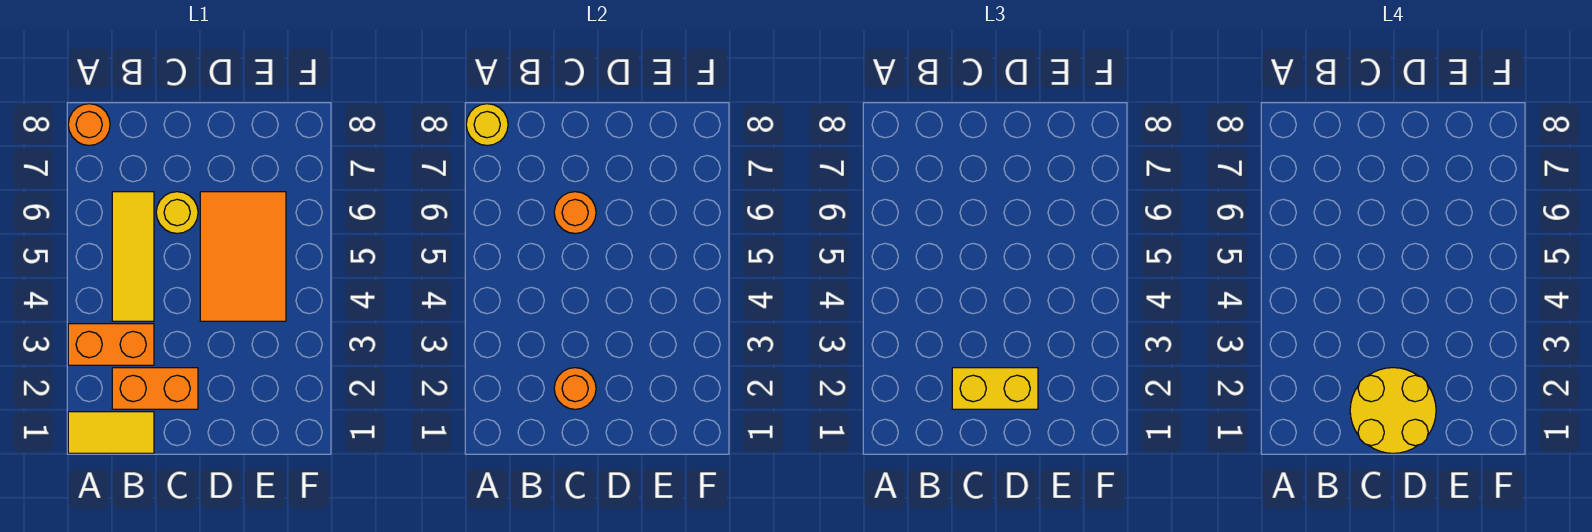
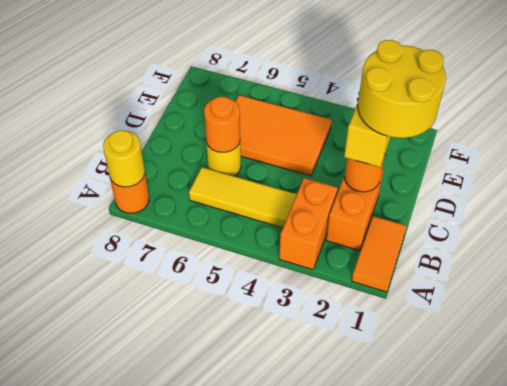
yellow 1x2 tile [68,412,154,453] -> orange 1x2 tile [352,216,407,292]

